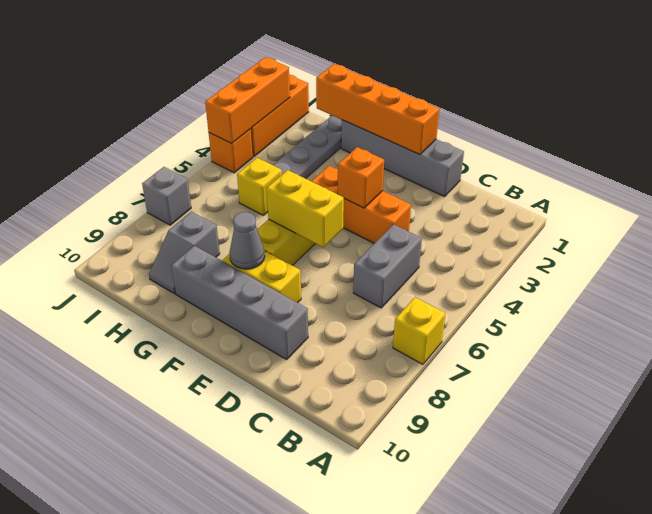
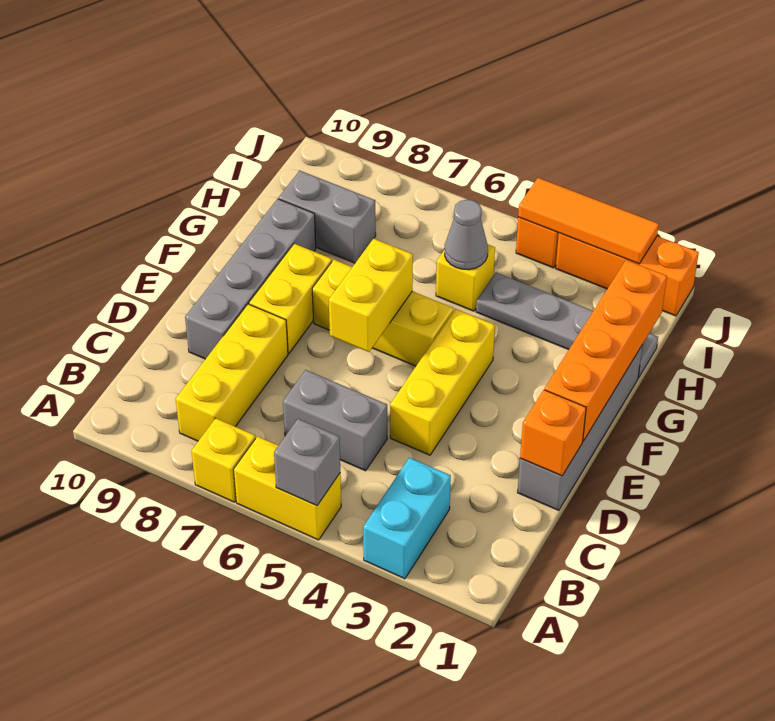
none -> cyan 1x2 brick [363,458,451,579]
none -> yellow 1x2 brick [234,436,341,540]
none -> yellow 1x3 brick [176,304,288,441]
orange 1x3 brick [311,166,411,243] -> yellow 1x3 brick [390,309,495,455]
orange 1x1 brick [338,147,384,208] -> orange 1x1 brick moved to [520,390,586,476]
grey 1x1 cone [230,212,265,269] -> grey 1x1 cone moved to [445,200,488,270]
grey 1x2 slope [149,212,220,294] -> grey 1x2 brick [279,171,376,263]
orange 1x3 brick [205,57,290,143] -> orange 1x3 tile [518,178,659,264]
grey 1x1 brick [142,167,191,225] -> grey 1x1 brick moved to [274,419,340,506]

